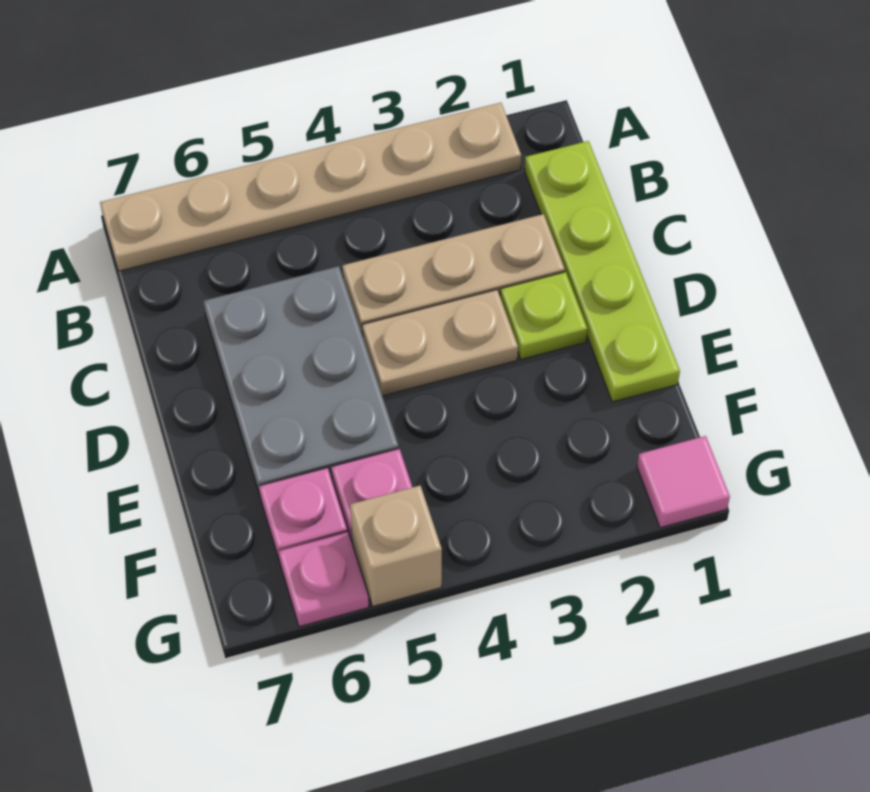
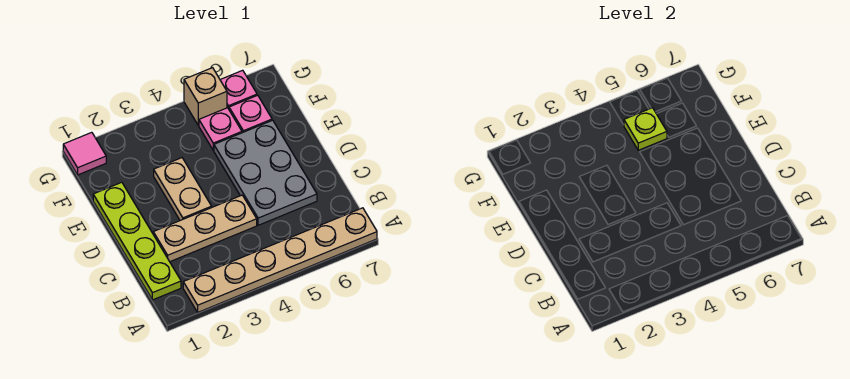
lime 1x1 plate [500,272,587,359] -> lime 1x1 plate moved to [624,108,667,150]
tan 1x2 plate [362,290,518,396] -> tan 1x2 plate turned to [154,158,212,220]

